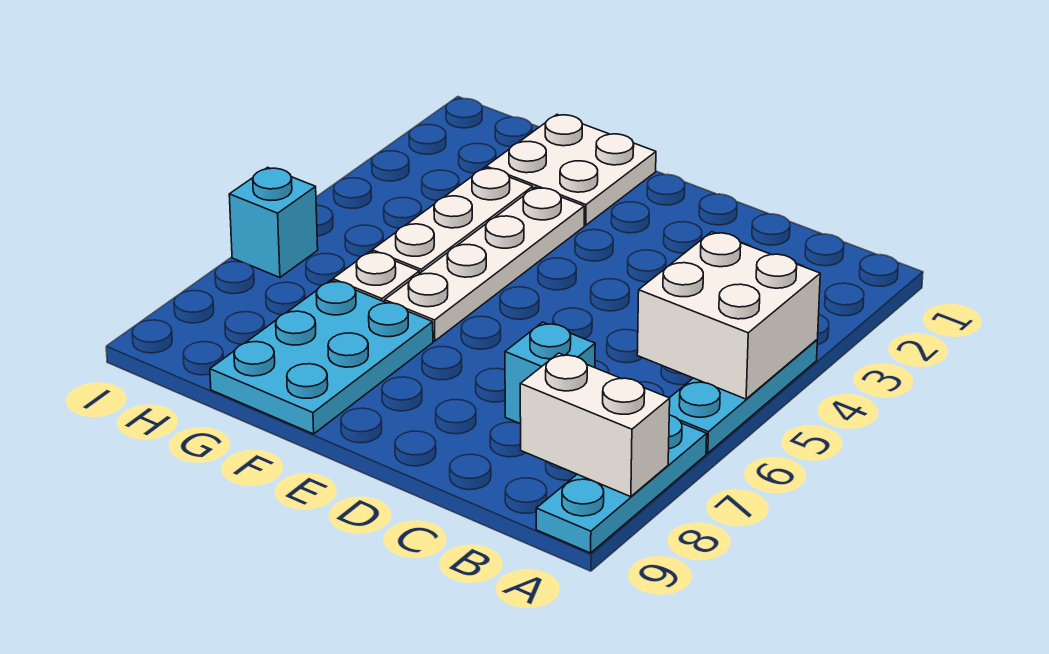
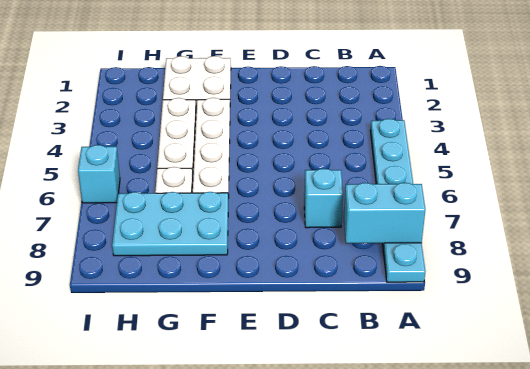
white 2x2 brick [637,232,820,399] -> none
white 1x2 brick [520,353,670,497] -> cyan 1x2 brick [344,183,426,243]
cyan 2x3 plate [210,280,433,434] -> cyan 2x3 plate turned to [112,192,228,256]

